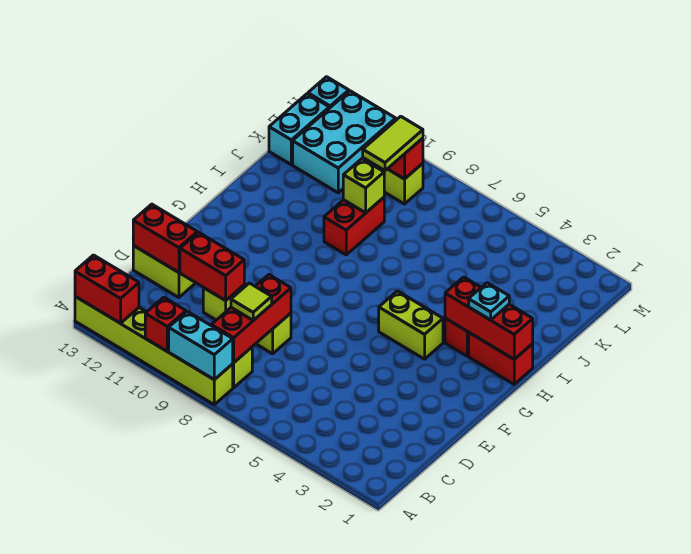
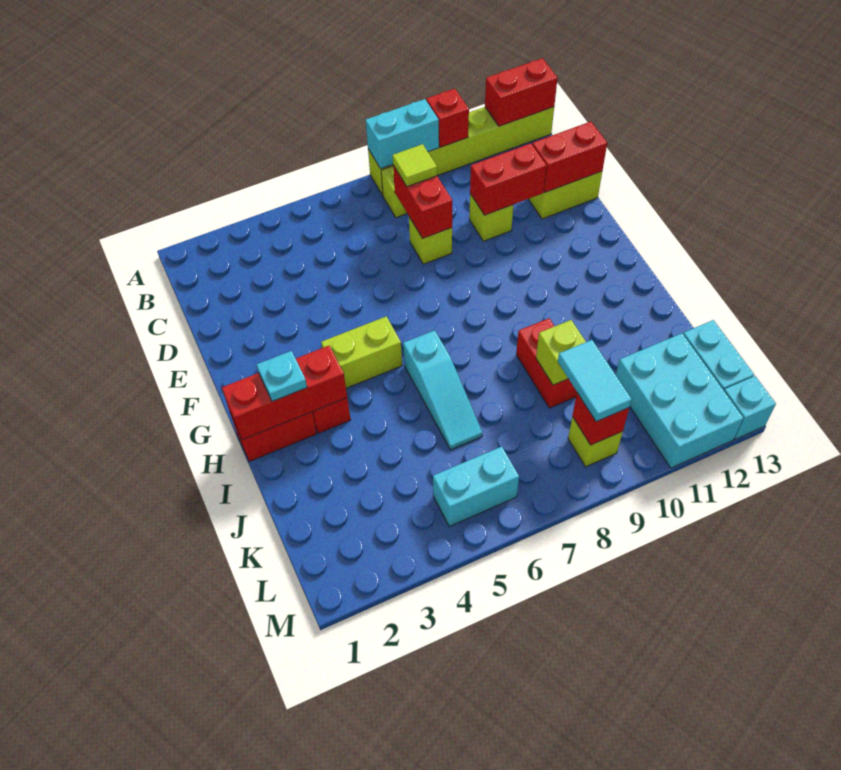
red 1x3 brick [211,275,291,363] -> red 1x2 brick [393,165,452,238]
none -> cyan 1x3 slope [403,330,482,450]
lime 1x2 tile [363,116,423,171] -> cyan 1x2 tile [558,340,632,422]
none -> cyan 1x2 brick [433,446,519,526]

